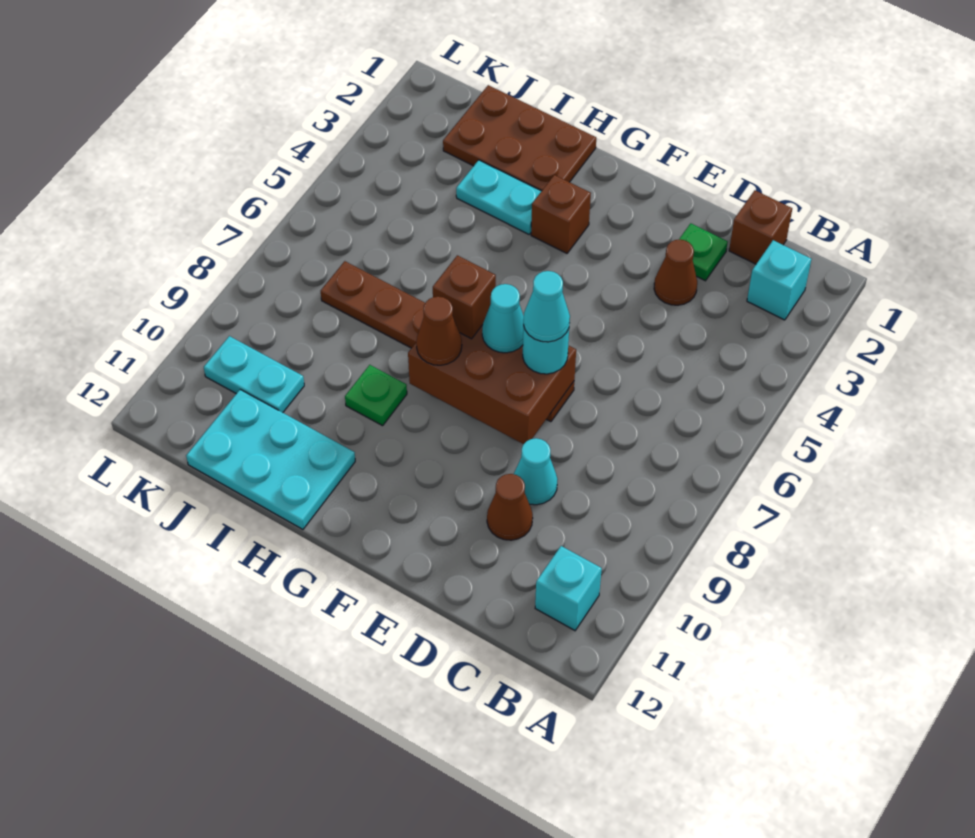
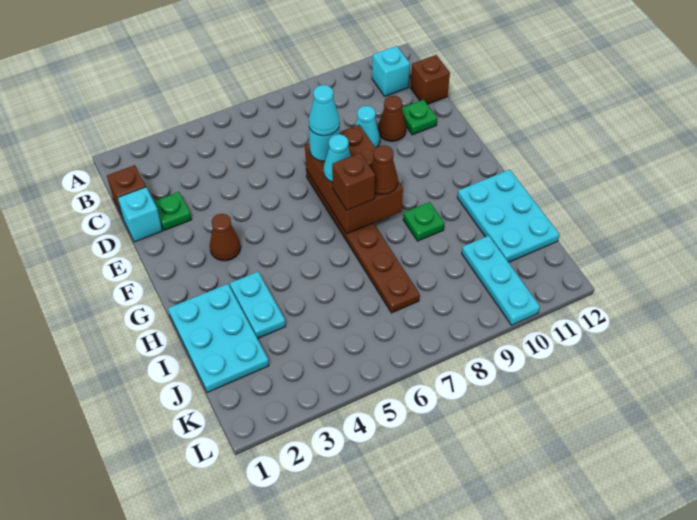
cyan 1x1 brick [747,240,811,320] -> cyan 1x1 brick moved to [118,187,162,242]
brown 1x1 cone [654,240,697,305] -> brown 1x1 cone moved to [210,214,241,261]
none -> green 1x1 plate [402,100,437,135]
brown 1x1 brick [531,175,591,253] -> brown 1x1 brick moved to [410,55,450,104]
brown 2x3 plate [443,85,596,191] -> cyan 2x3 plate [168,284,269,393]
cyan 1x2 plate [204,336,304,413] -> cyan 1x3 plate [462,236,540,325]

